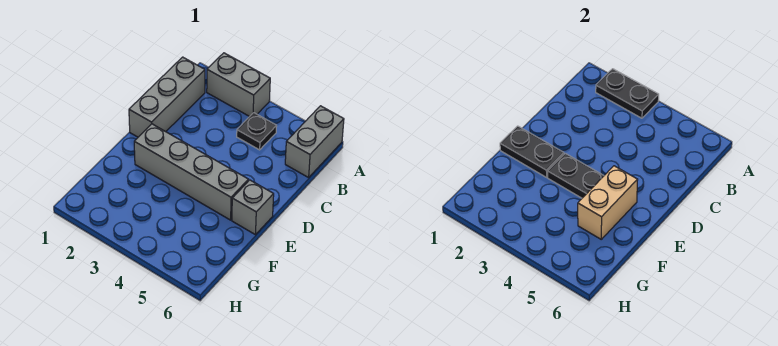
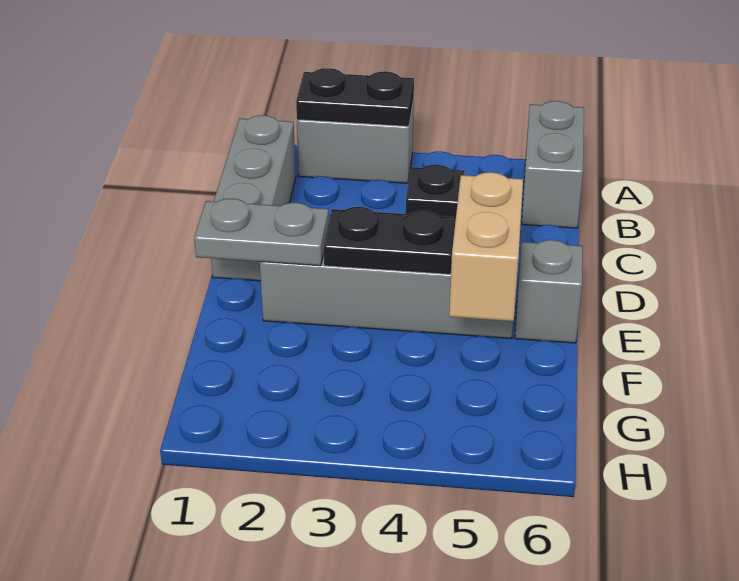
black 1x2 plate [500,126,564,177] -> grey 1x2 plate [194,199,329,266]

